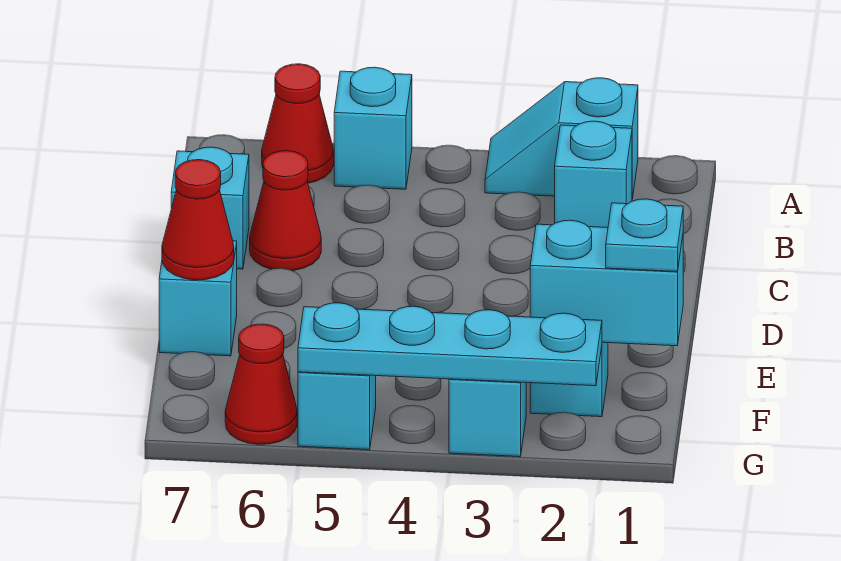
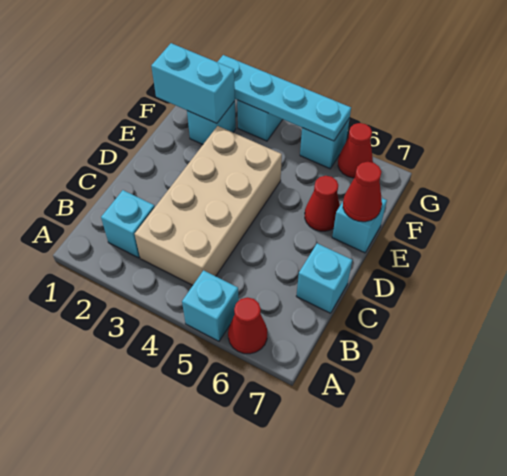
cyan 1x2 slope [485,78,638,199] -> none
none -> tan 2x4 brick [135,126,282,285]
red 1x1 cone [250,151,321,271] -> red 1x1 cone moved to [305,176,340,231]
cyan 1x1 plate [606,199,683,272] -> none

